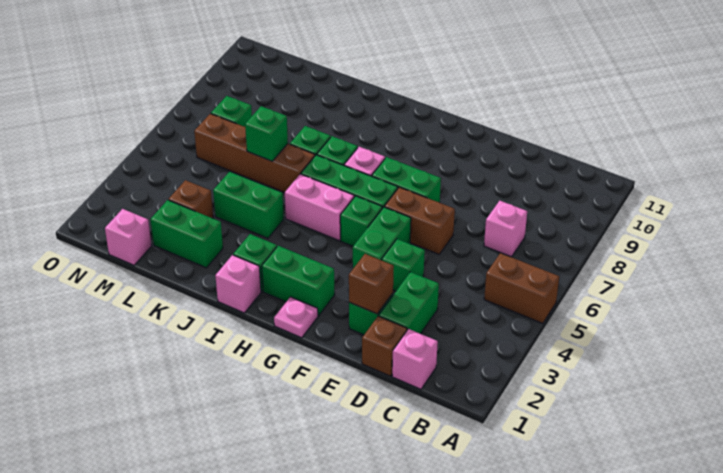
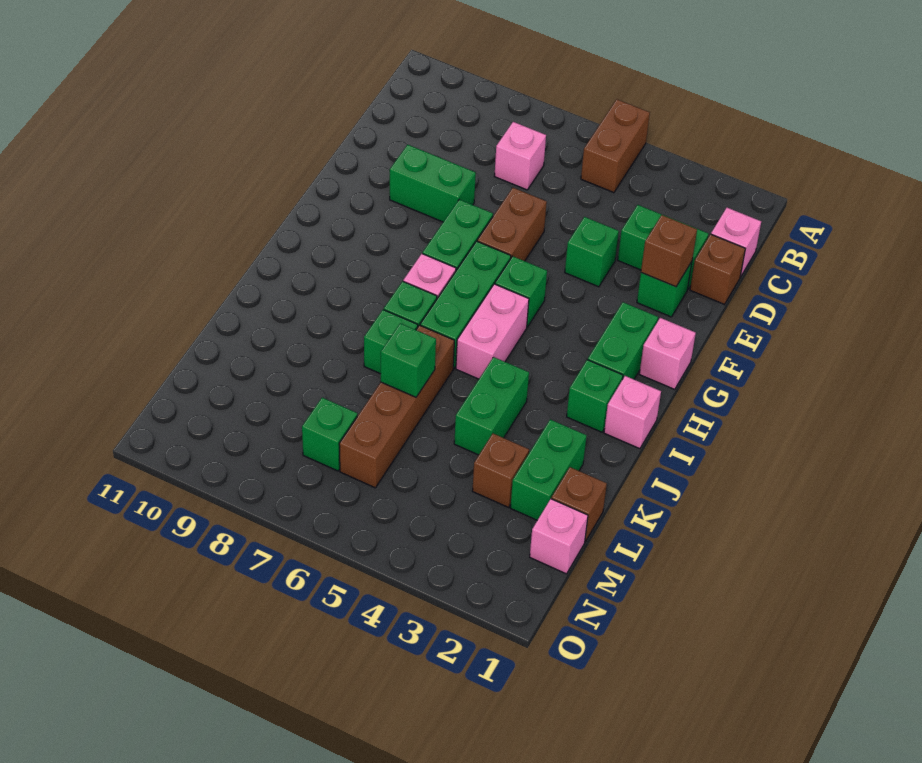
green 1x2 brick [353,207,411,268] -> green 1x2 brick moved to [390,145,476,222]
pink 1x1 plate [274,297,318,338] -> pink 1x1 brick [639,318,696,390]
none -> brown 1x1 brick [551,467,607,542]

